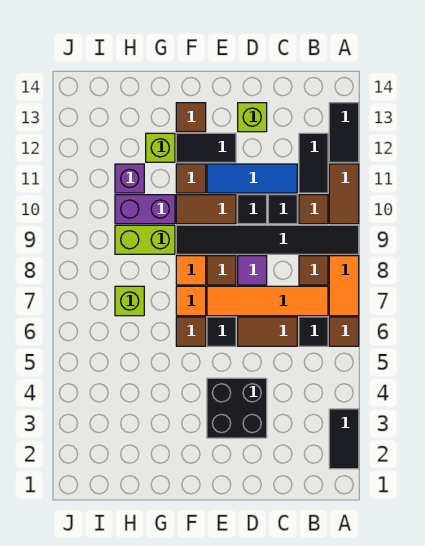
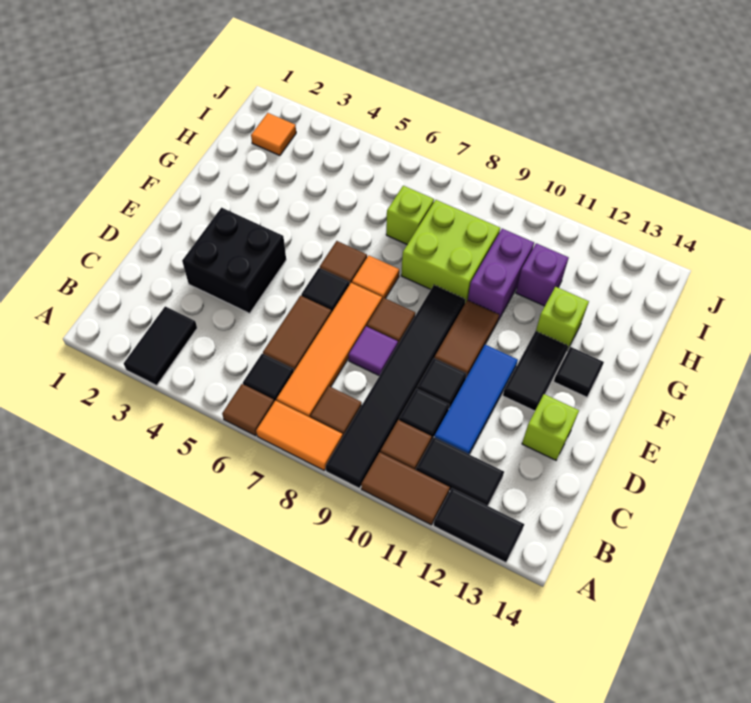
black 1x2 tile [329,409,359,469] -> black 1x2 tile turned to [124,306,197,385]
orange 1x1 tile [176,256,206,285] -> orange 1x1 tile moved to [251,113,296,156]
brown 1x1 tile [176,164,206,193] -> none
brown 1x1 tile [176,103,206,132] -> black 1x1 tile [554,347,604,397]
lime 1x2 brick [115,225,175,254] -> lime 2x2 brick [401,200,500,303]

